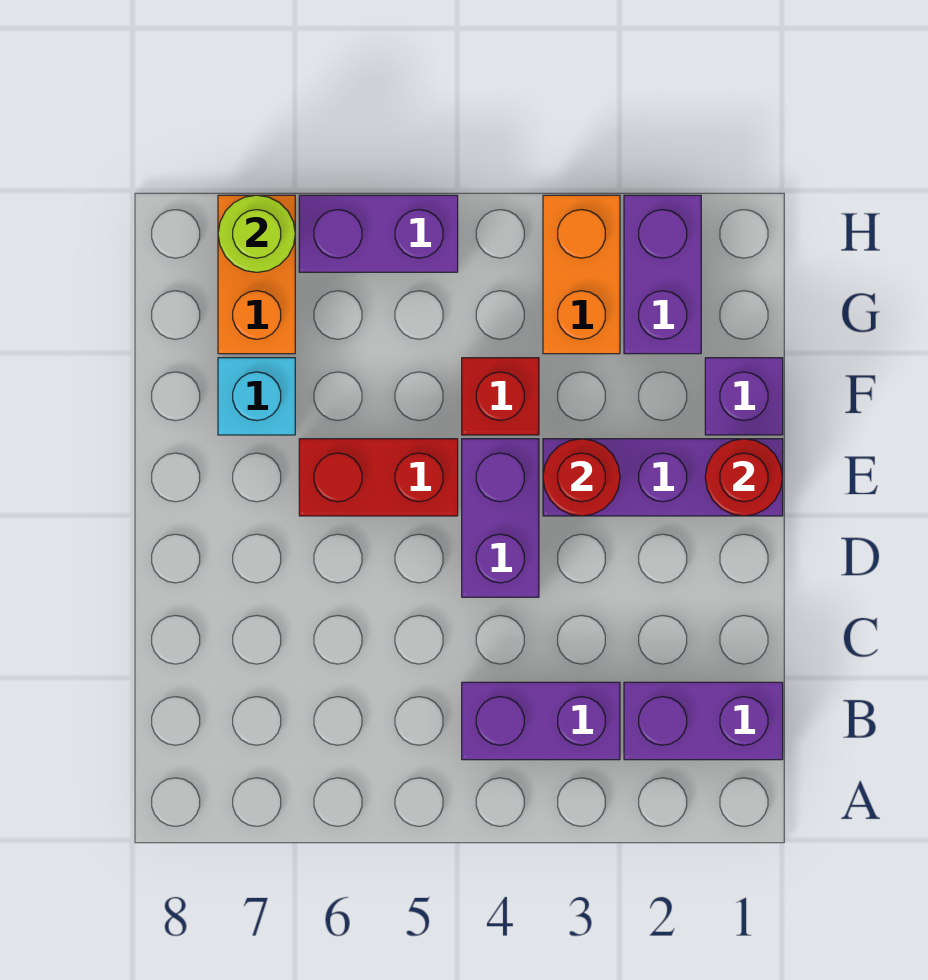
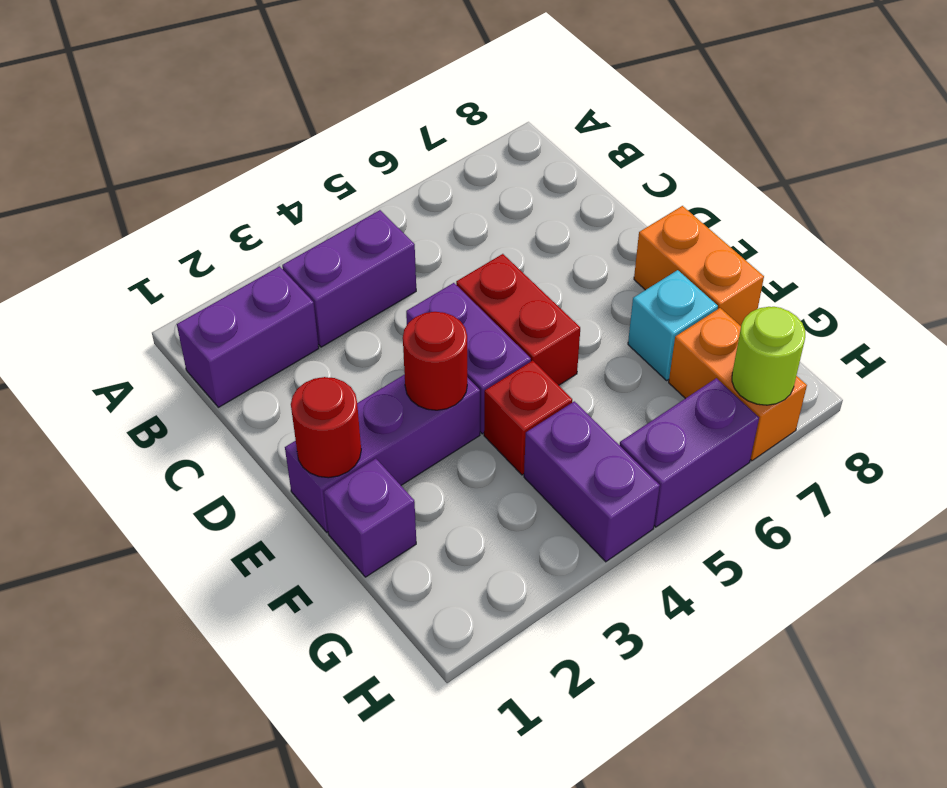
red 1x2 brick [299,439,458,516] -> red 1x2 brick turned to [456,254,580,385]
purple 1x2 brick [624,195,701,354] -> purple 1x2 brick moved to [524,401,660,562]
orange 1x2 brick [543,195,620,354] -> orange 1x2 brick moved to [634,206,764,326]

